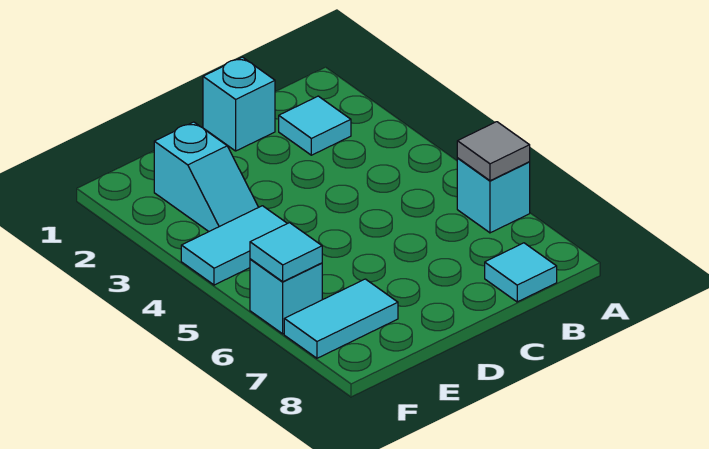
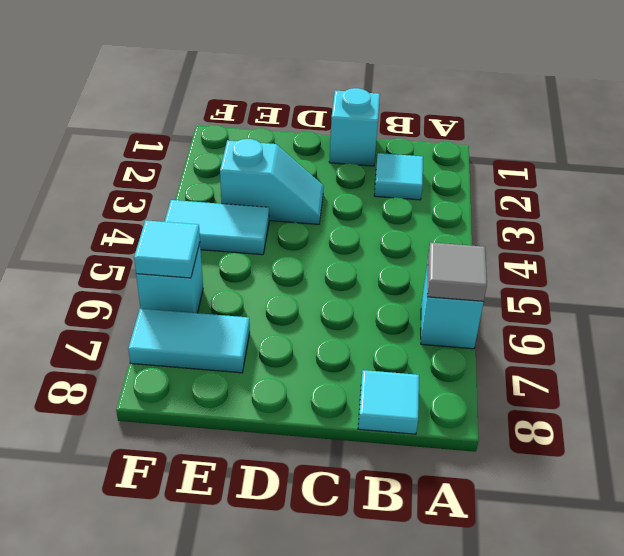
cyan 1x2 slope [154,122,258,231] -> cyan 1x2 slope turned to [220,139,324,224]

